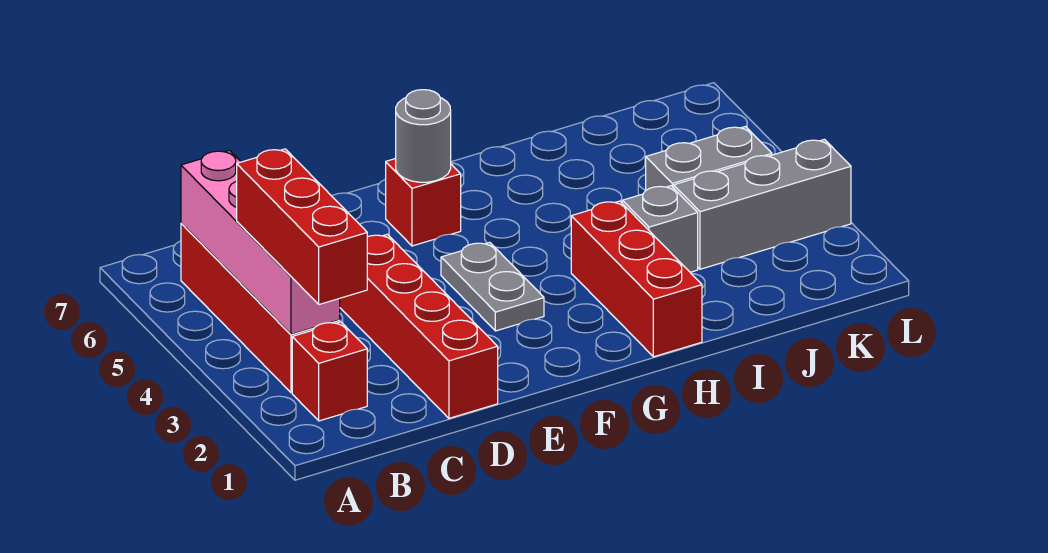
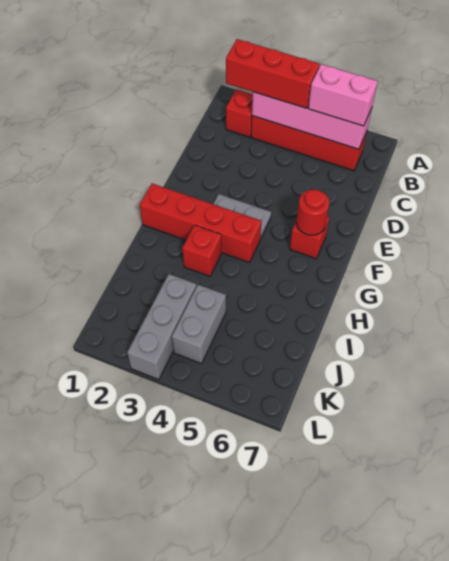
none -> pink 1x2 brick [308,64,378,126]
red 1x4 brick [340,234,498,418] -> red 1x4 brick moved to [140,183,261,263]
grey 1x1 round brick [396,90,451,182] -> red 1x1 round brick [296,189,330,235]
red 1x3 brick [571,201,702,357] -> red 1x1 brick [182,225,221,276]
grey 1x1 brick [622,186,698,272] -> none

